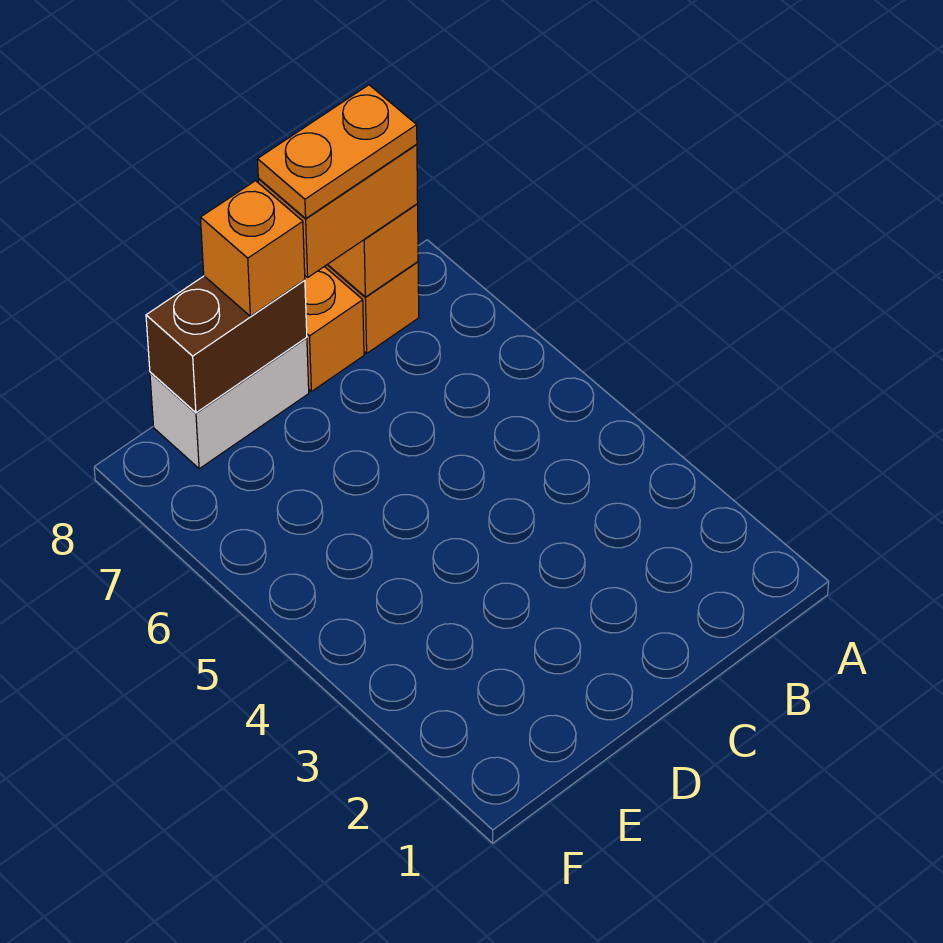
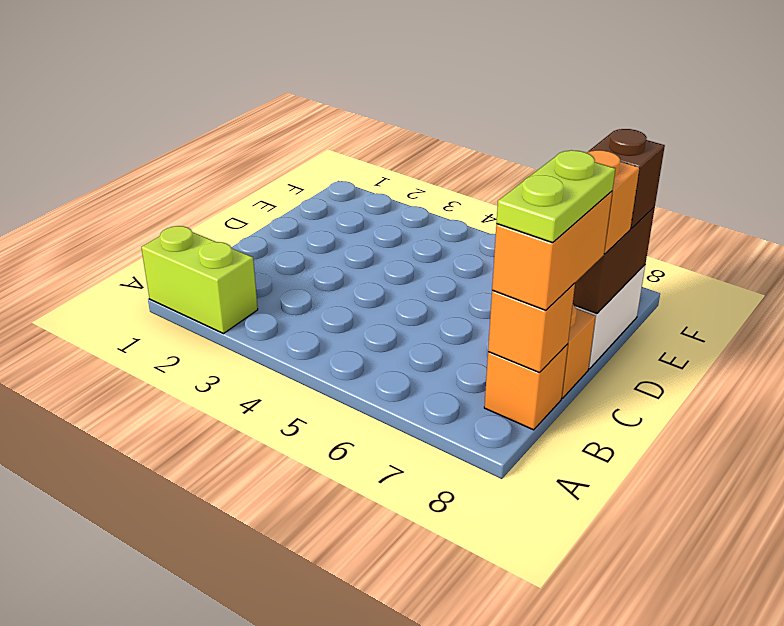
none -> lime 1x2 brick [141,226,258,334]
orange 1x2 plate [258,85,417,218] -> lime 1x2 plate [496,150,615,243]
none -> brown 1x1 brick [589,129,665,229]

